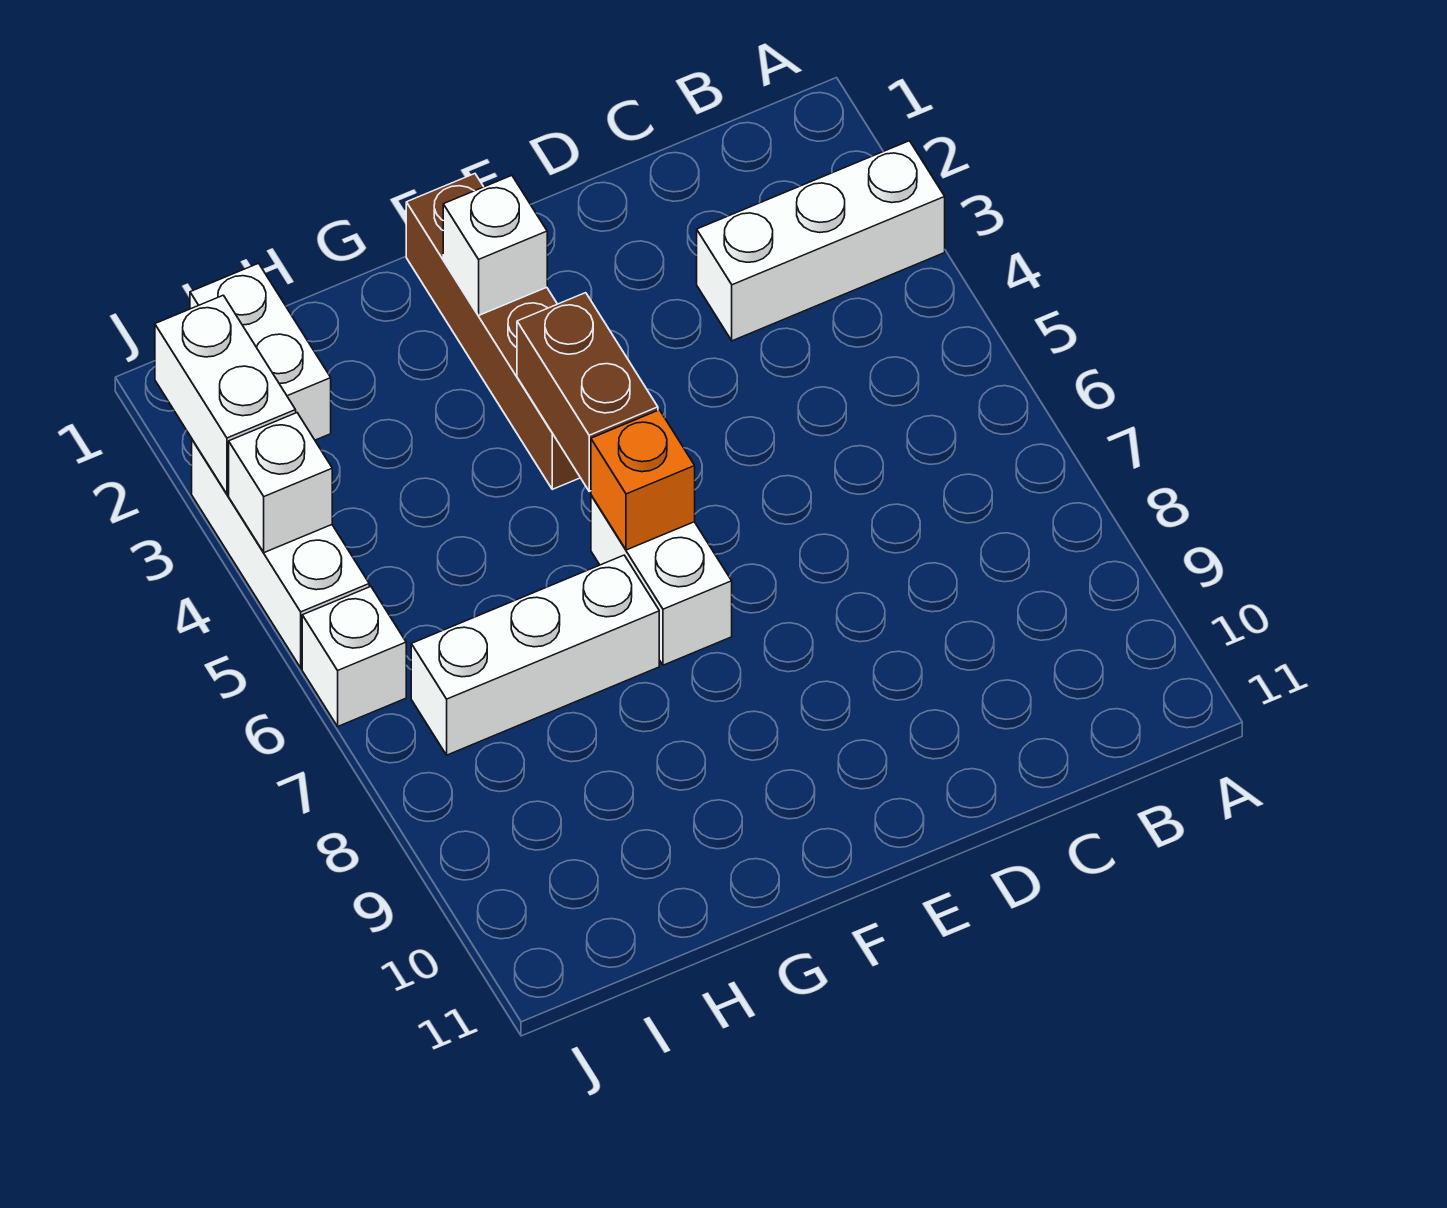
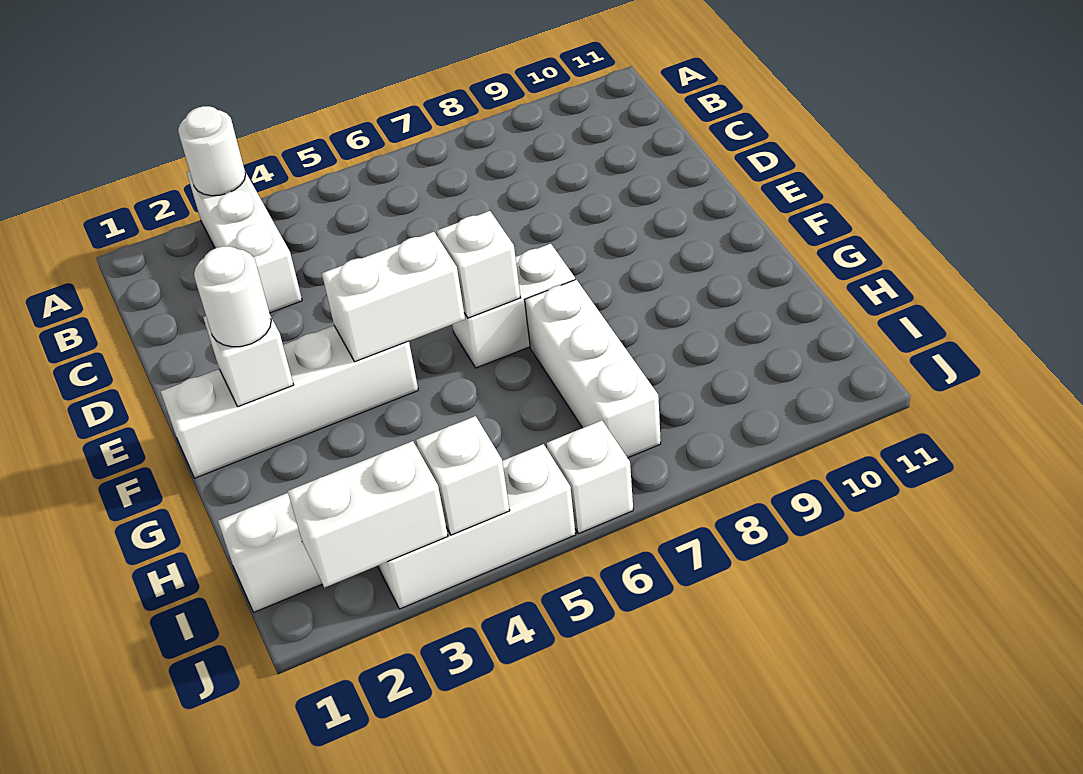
none -> white 1x1 round brick [178,106,246,196]
brown 1x4 brick [406,174,580,489] -> white 1x4 brick [161,326,418,478]
none -> white 1x1 round brick [194,246,271,347]
brown 1x2 brick [517,293,658,491] -> white 1x2 brick [322,232,465,362]
orange 1x1 brick [591,410,695,550] -> white 1x1 brick [437,211,520,318]

